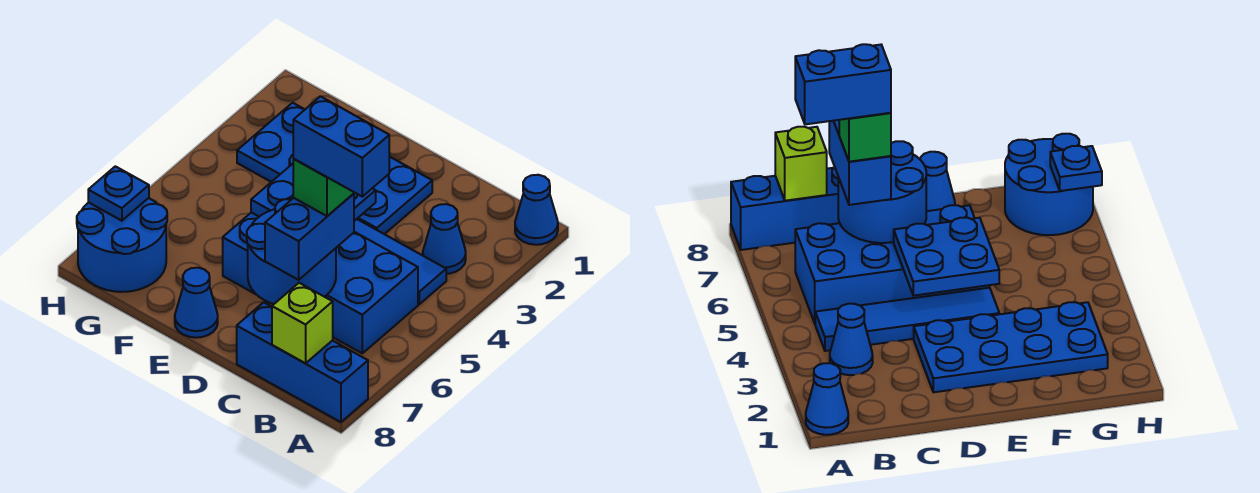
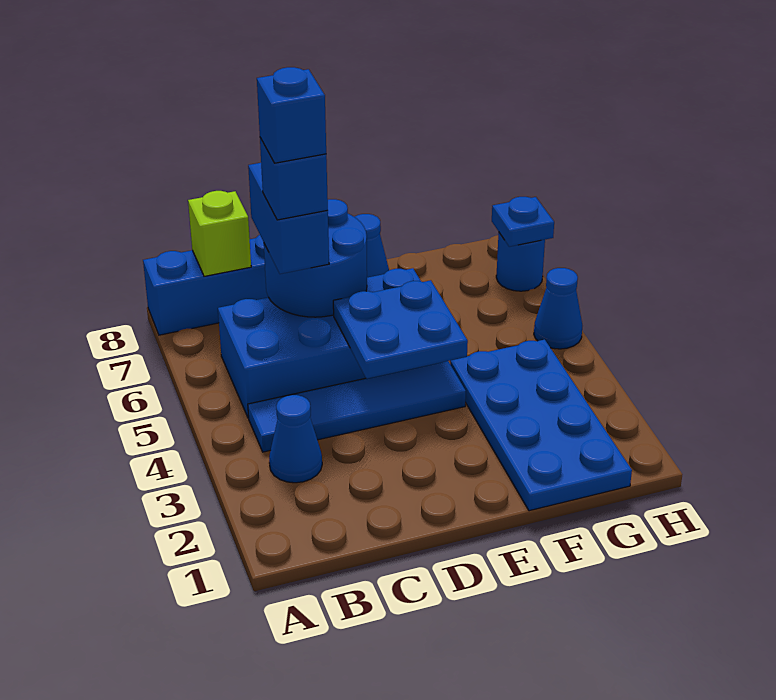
blue 1x1 cone [515,175,558,245] -> blue 1x1 cone moved to [534,268,582,349]
blue 1x2 brick [293,96,389,197] -> blue 1x1 brick [257,67,326,163]
green 1x1 brick [293,159,354,216] -> blue 1x1 brick [260,138,328,220]
blue 2x4 plate [237,103,432,234] -> blue 2x4 plate turned to [450,339,632,511]
blue 2x2 round brick [77,198,167,292] -> blue 1x1 round brick [496,233,545,291]

